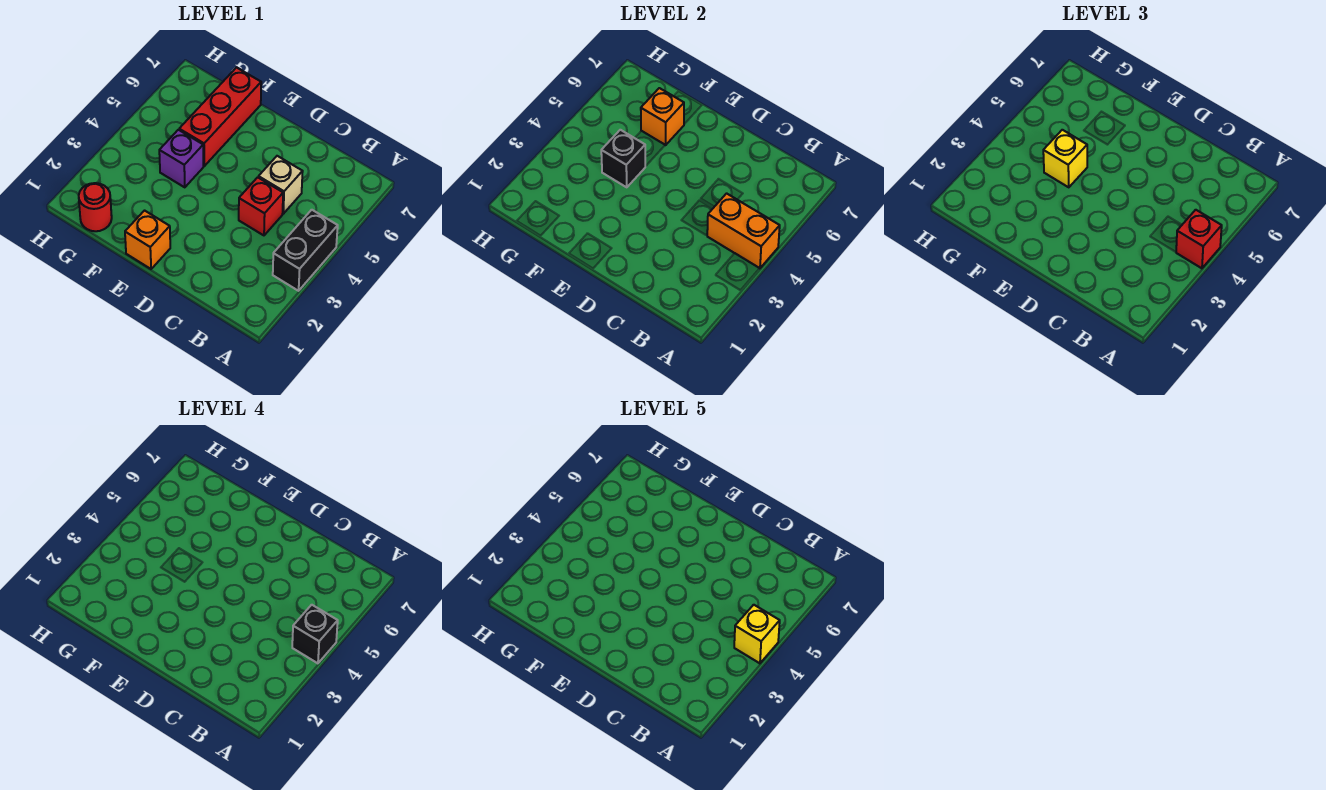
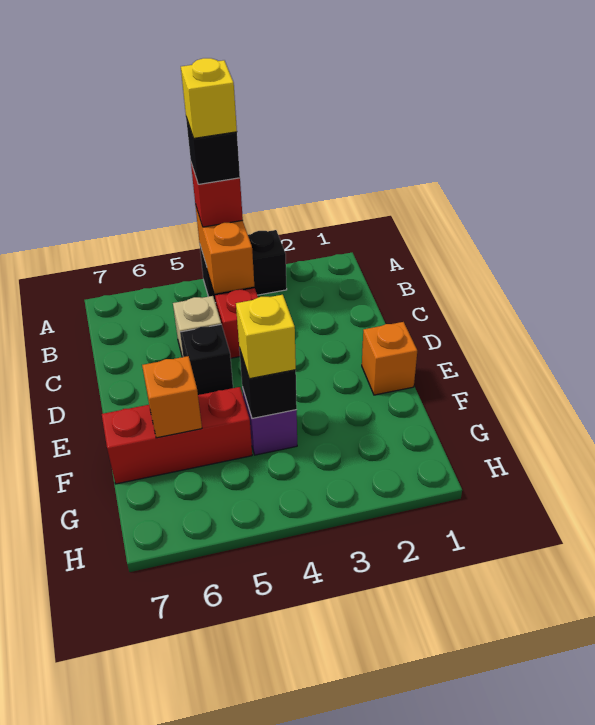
none -> black 1x1 brick [180,324,233,395]
red 1x1 round brick [79,183,112,231] -> none

